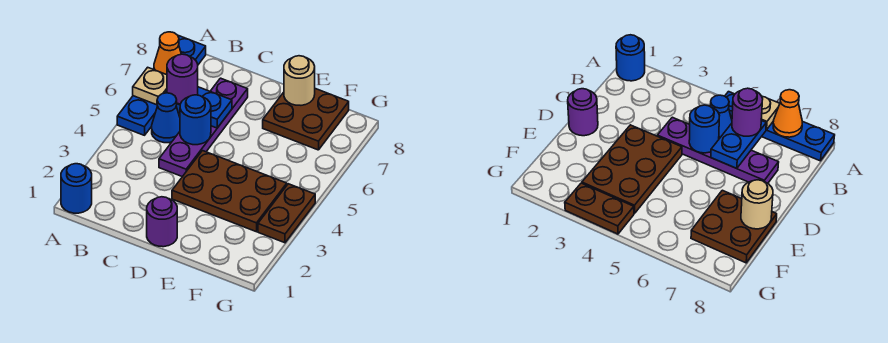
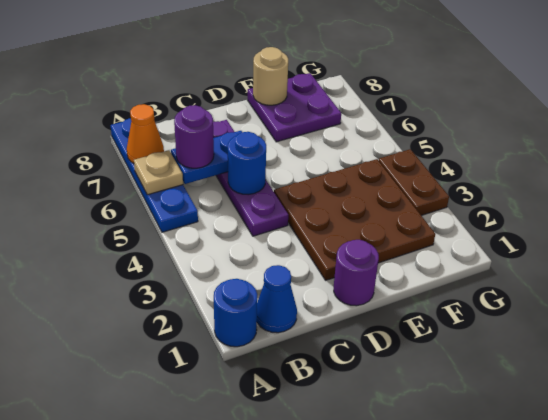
blue 1x1 cone [152,93,180,143] -> blue 1x1 cone moved to [257,265,297,333]
brown 2x3 plate [172,151,287,232] -> brown 3x3 plate [274,159,435,280]
brown 2x2 plate [263,89,349,150] -> purple 2x2 plate [248,73,341,142]

